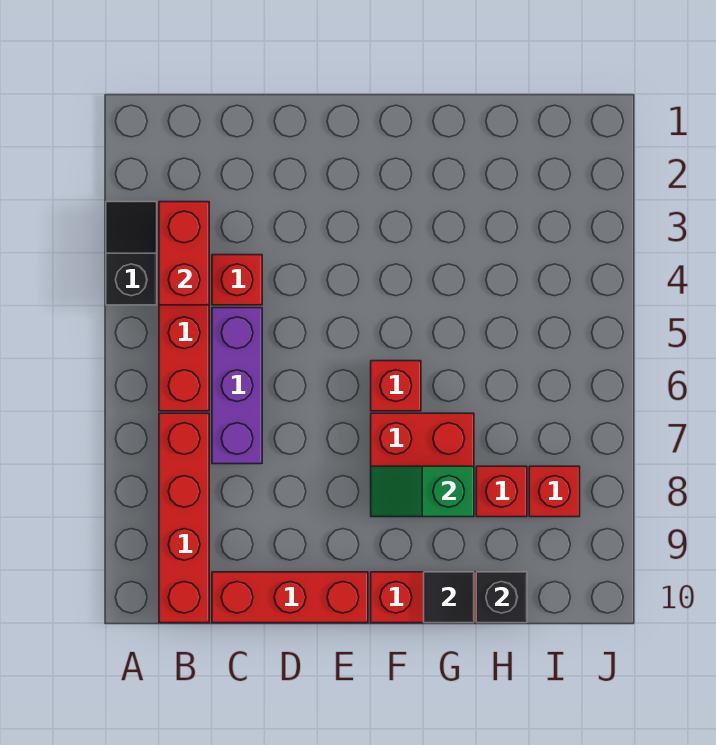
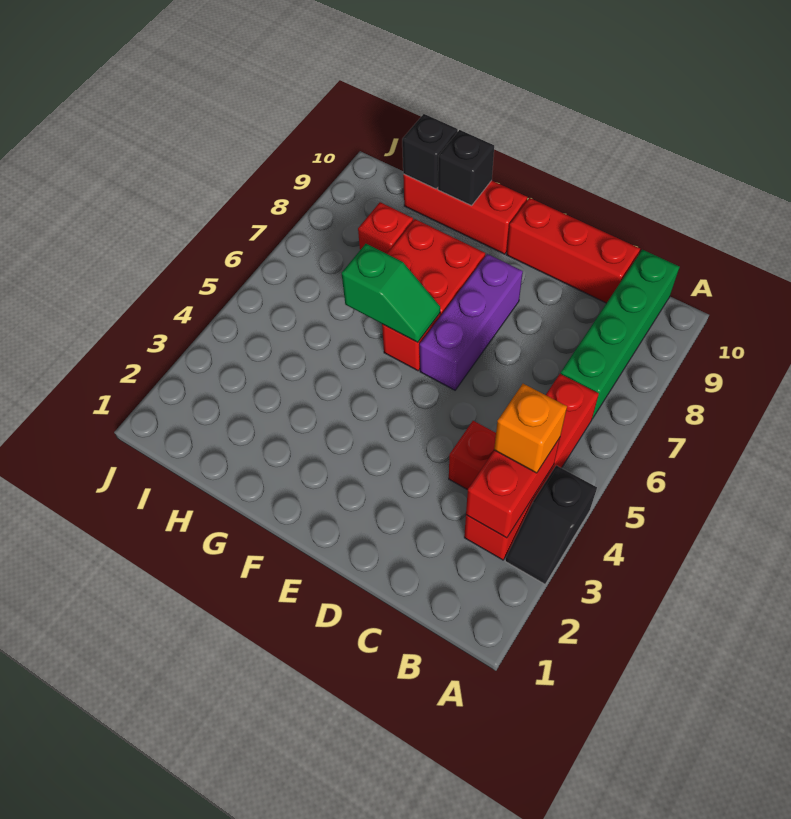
none -> orange 1x1 brick [494,384,567,473]
red 1x4 brick [159,413,209,623] -> green 1x4 brick [561,250,679,419]
purple 1x3 brick [212,308,262,464] -> purple 1x3 brick moved to [420,254,523,390]
green 1x2 slope [371,466,474,517] -> green 1x2 slope moved to [342,244,440,342]
black 1x1 tile [424,572,474,623] -> black 1x1 brick [438,130,494,206]
red 1x1 brick [529,466,580,517] -> none

